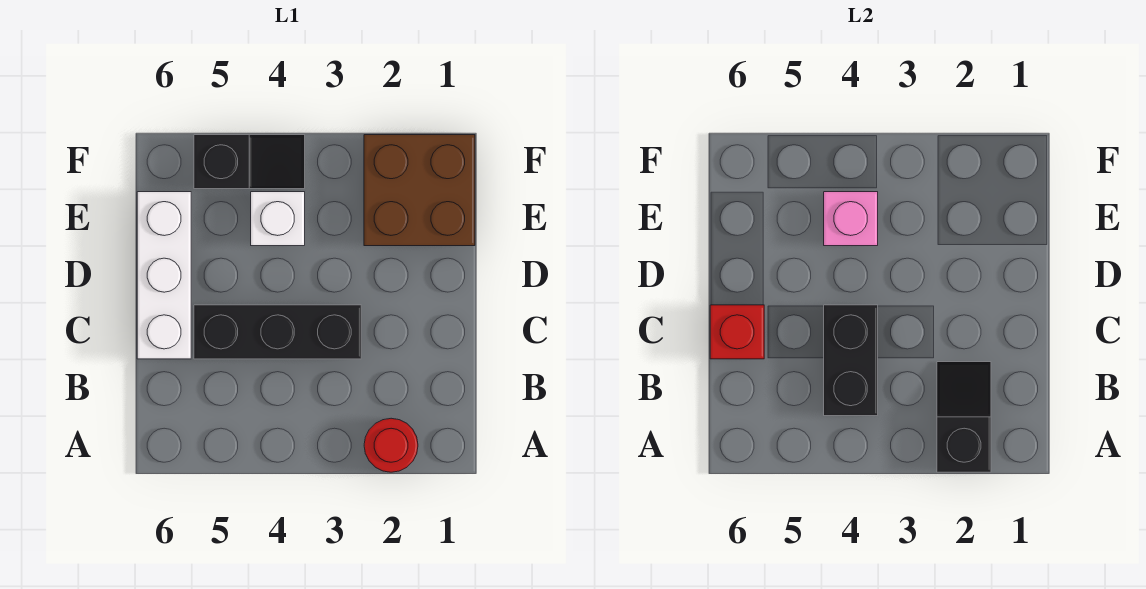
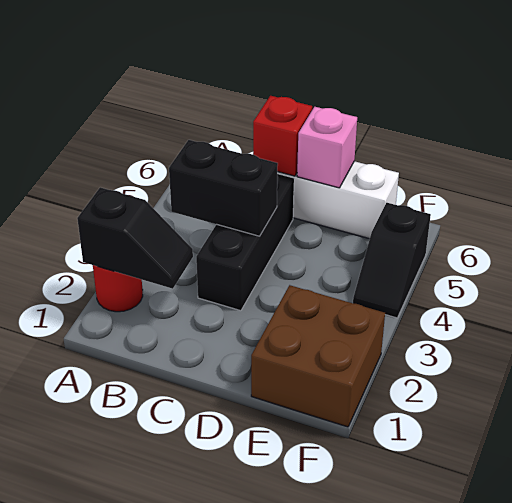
white 1x1 brick [251,192,305,246] -> none
pink 1x1 brick [824,192,878,246] -> pink 1x1 brick moved to [297,107,357,188]

